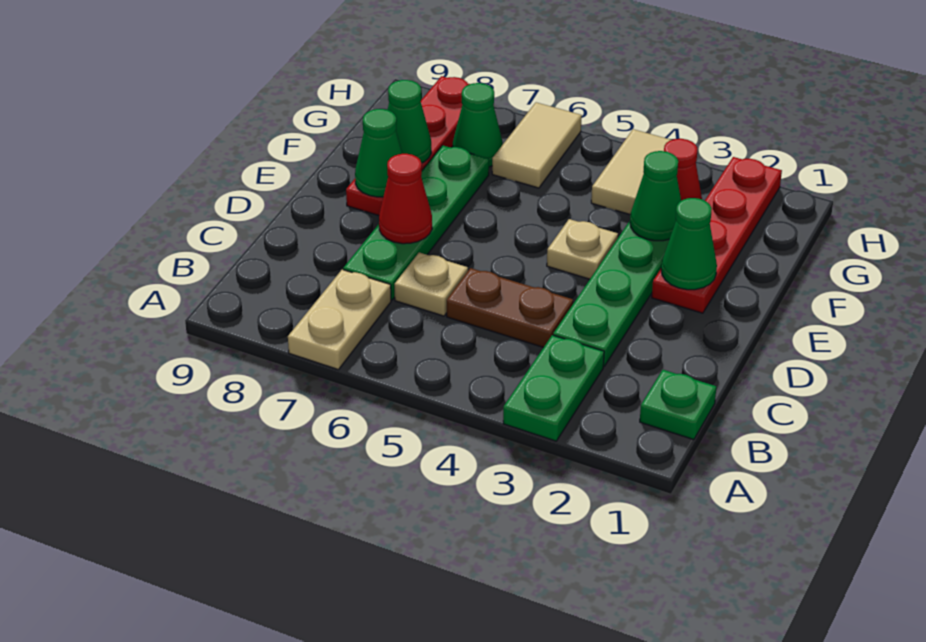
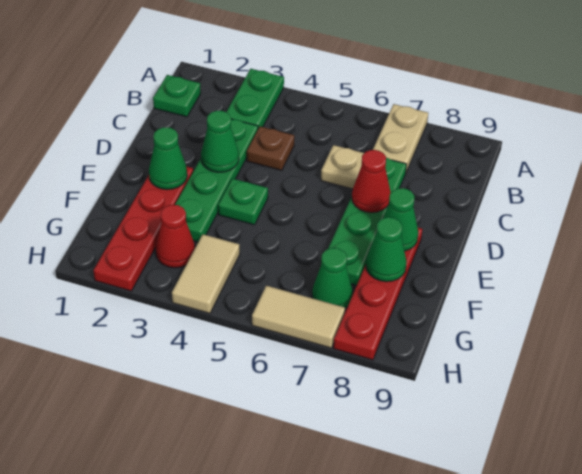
brown 1x2 plate [447,268,573,347] -> brown 1x1 plate [247,126,294,170]
tan 1x1 plate [547,219,618,279] -> green 1x1 plate [218,179,268,225]
green 1x1 cone [630,151,681,241] -> green 1x1 cone moved to [201,111,239,172]
tan 1x2 tile [492,102,582,188] -> tan 1x2 tile turned to [252,286,345,348]

